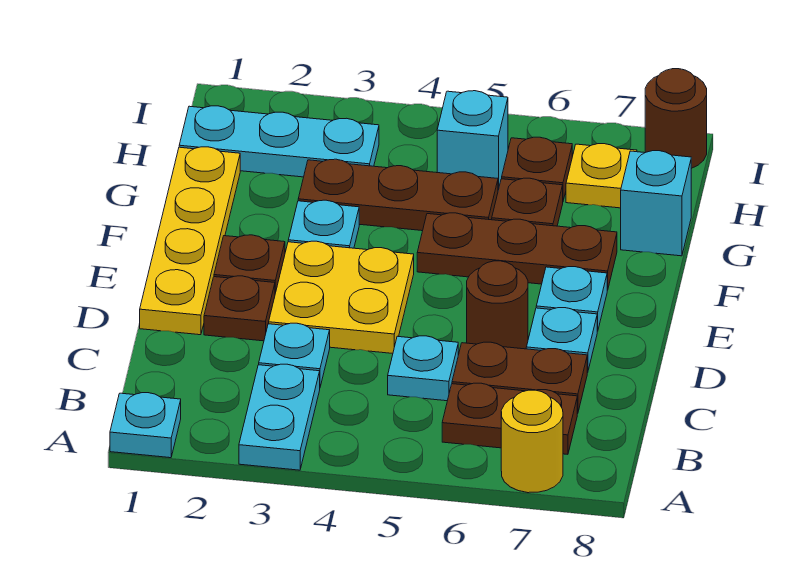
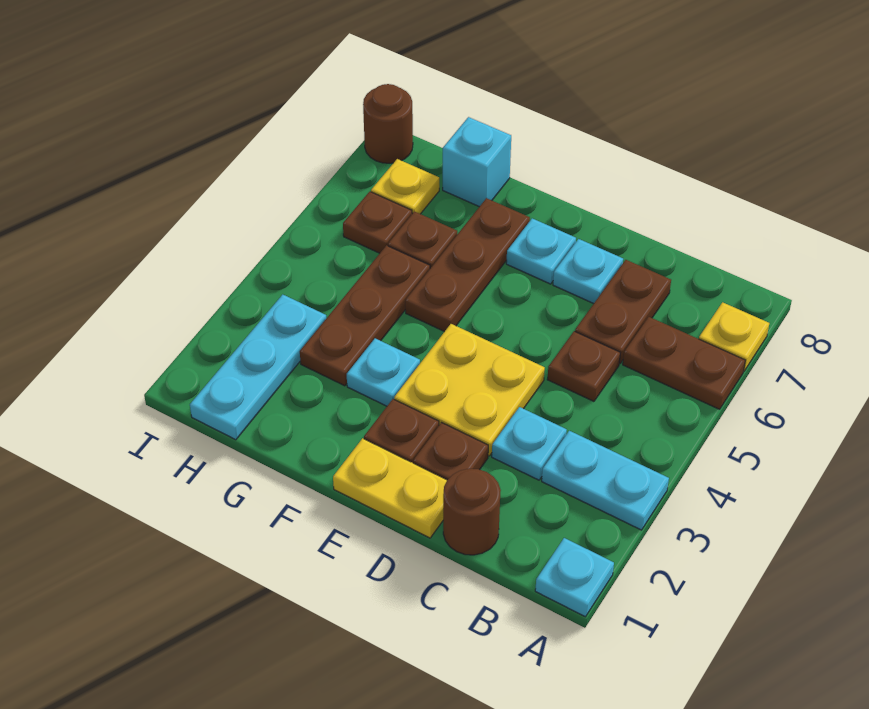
yellow 1x1 round brick [501,390,563,493] -> yellow 1x1 plate [699,302,769,371]
brown 1x2 plate [442,383,577,454] -> brown 1x2 plate turned to [623,317,745,409]
cyan 1x1 plate [388,336,458,401] -> brown 1x1 plate [547,331,620,401]
yellow 1x4 plate [140,147,240,335] -> yellow 1x2 plate [333,438,447,538]
brown 1x1 round brick [467,261,528,349] -> brown 1x1 round brick moved to [443,469,501,555]
cyan 1x1 brick [437,91,508,190] -> none

